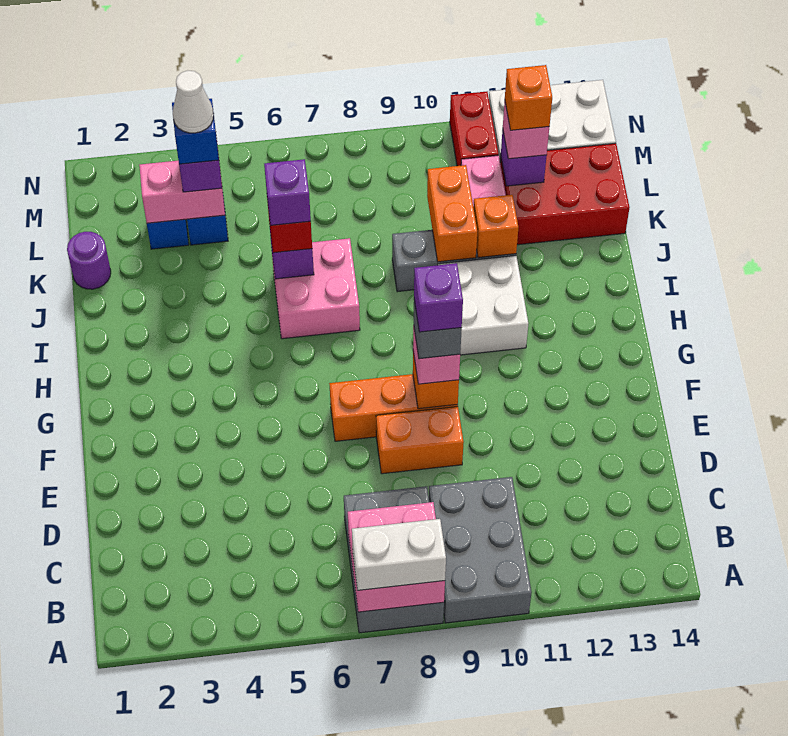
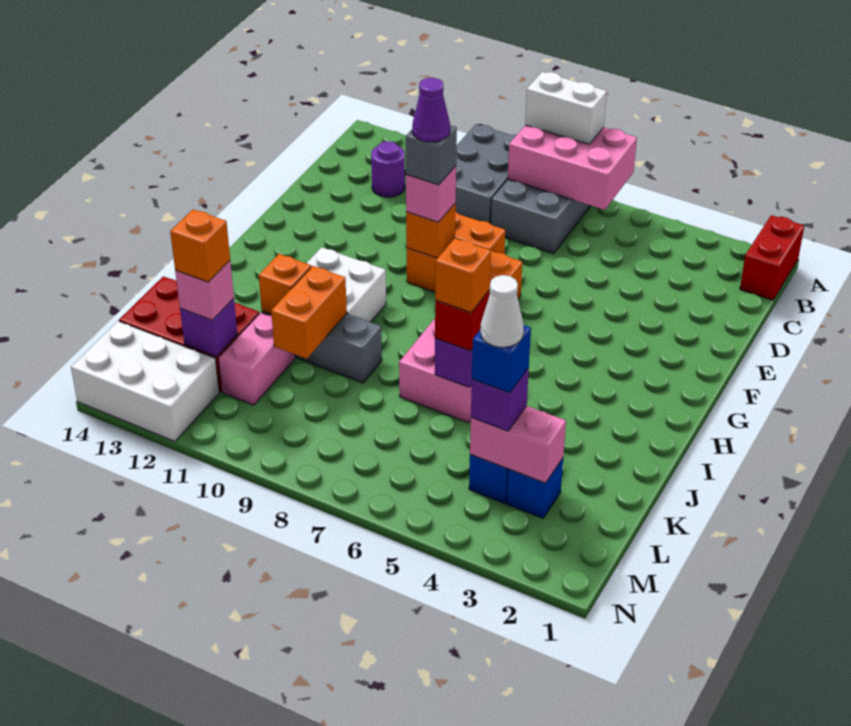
pink 2x2 brick [348,502,445,612] -> pink 2x3 brick [508,125,637,210]
purple 1x1 brick [414,263,463,332] -> purple 1x1 cone [412,78,450,142]
purple 1x1 brick [264,159,311,225] -> orange 1x1 brick [435,238,491,312]
purple 1x1 round brick [67,232,111,289] -> purple 1x1 round brick moved to [371,141,405,197]
red 1x2 brick [450,92,498,166] -> red 1x2 brick moved to [740,215,804,300]

